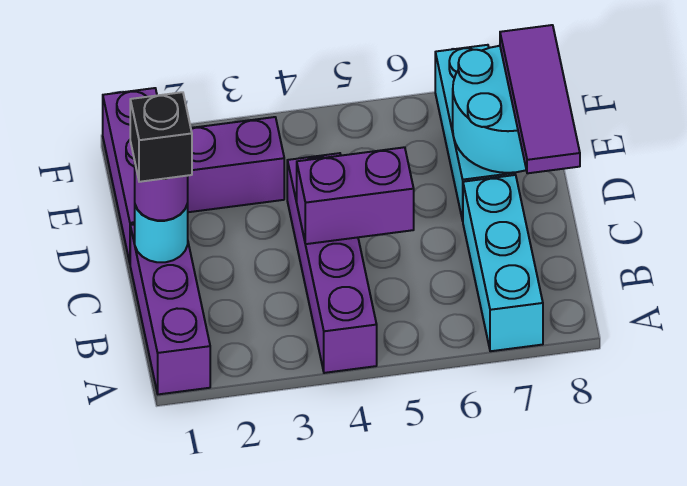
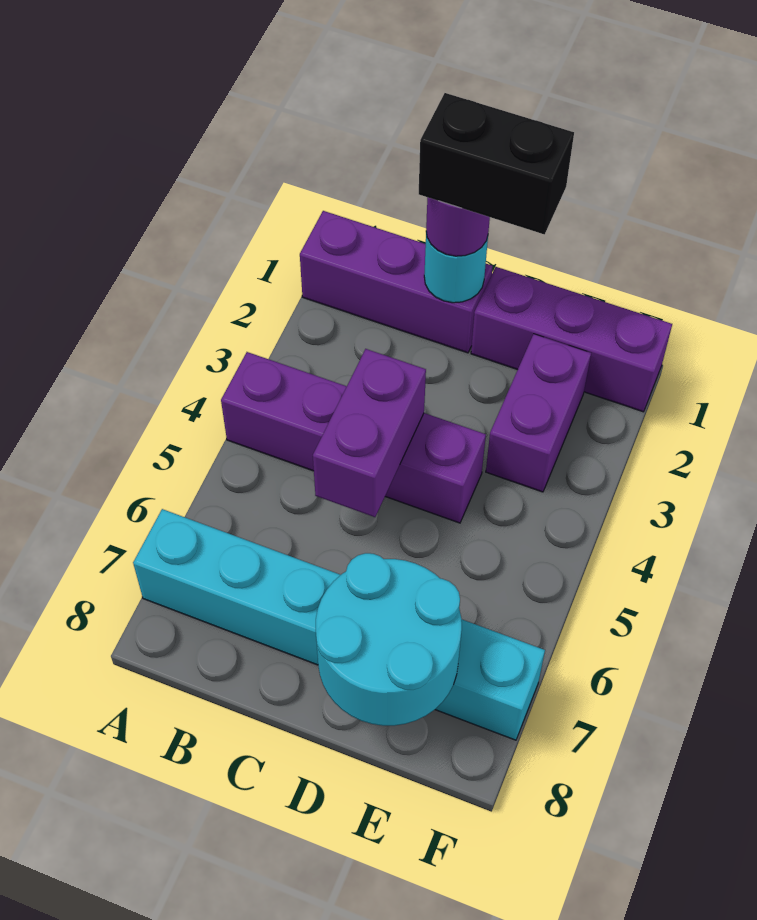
black 1x1 brick [130,92,192,182] -> black 1x2 brick [419,93,574,234]
purple 1x3 tile [500,25,580,173] -> none

